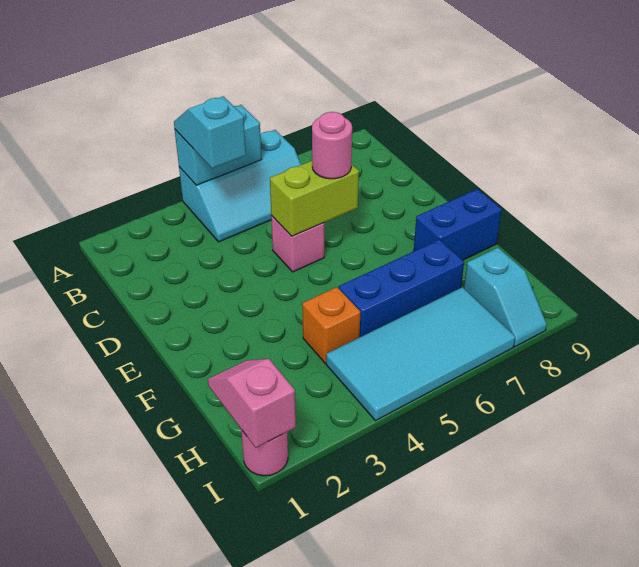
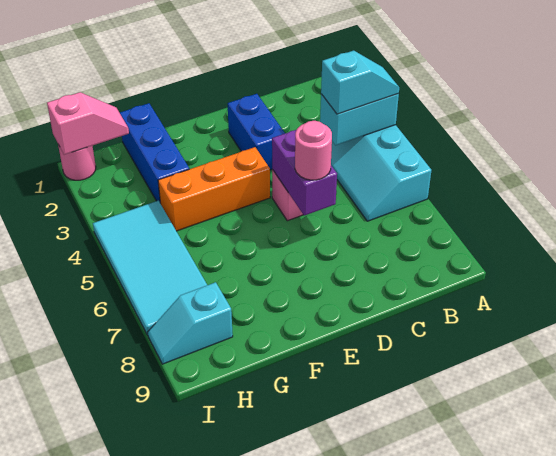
cyan 1x2 brick [175,105,262,185] -> cyan 1x2 brick turned to [320,94,399,145]
lime 1x2 brick [270,161,359,236] -> purple 1x2 brick [272,130,337,216]
blue 1x2 brick [414,189,502,260] -> blue 1x2 brick moved to [228,94,285,170]
orange 1x1 brick [302,287,360,363] -> orange 1x3 brick [158,147,270,231]
blue 1x3 brick [339,239,464,337] -> blue 1x3 brick moved to [120,103,189,202]

